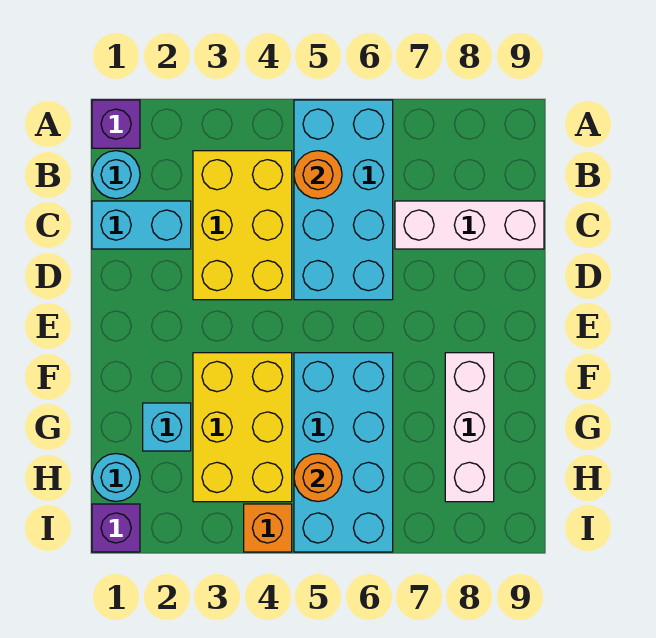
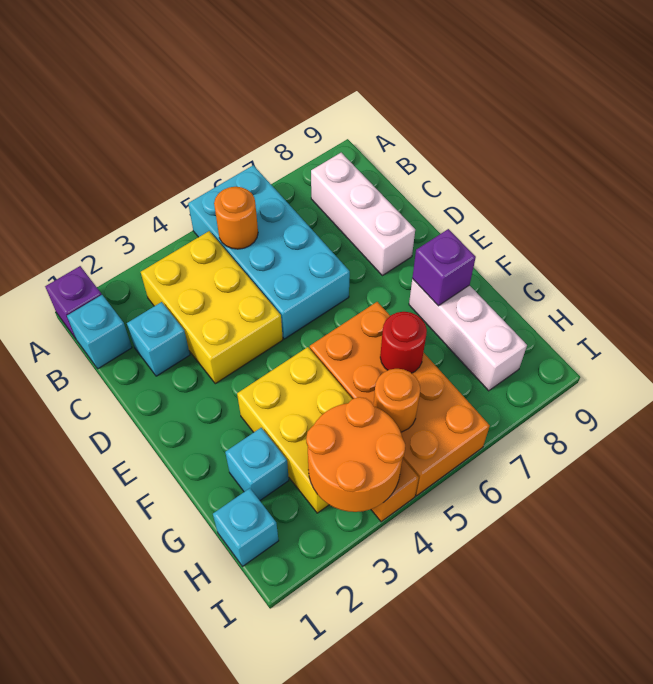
cyan 1x1 round brick [92,151,140,199] -> cyan 1x1 brick [67,295,132,369]
cyan 1x2 brick [92,201,191,249] -> cyan 1x1 brick [127,302,190,376]
white 1x3 brick [395,201,544,249] -> white 1x3 brick turned to [311,153,415,276]
cyan 2x4 brick [294,353,393,552] -> orange 2x4 brick [310,302,490,496]
none -> red 1x1 round brick [380,312,427,373]
cyan 1x1 round brick [92,454,140,501] -> cyan 1x1 brick [213,488,279,566]
none -> orange 2x2 round brick [306,397,405,512]
purple 1x1 brick [92,504,140,552] -> purple 1x1 brick moved to [412,229,476,306]

